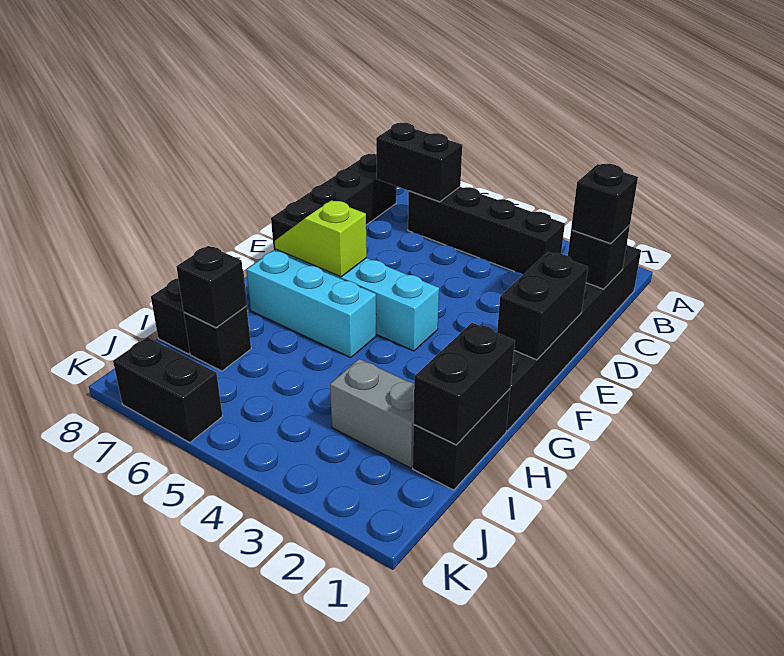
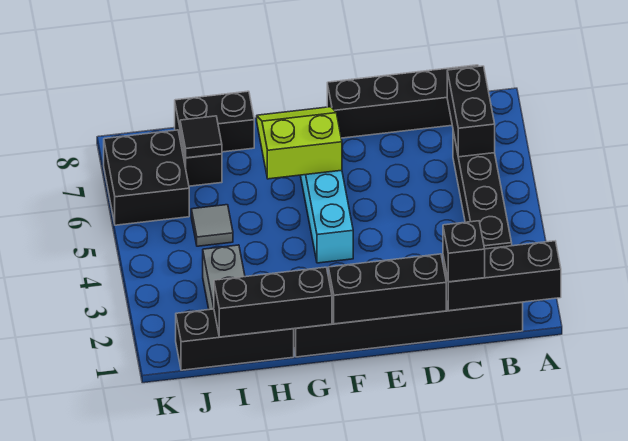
black 1x1 brick [568,225,630,289] -> black 1x3 brick [443,241,561,311]
black 1x2 brick [497,252,588,360] -> black 1x3 brick [328,254,446,324]
lime 1x2 slope [275,200,367,277] -> lime 2x2 slope [257,107,342,179]
cyan 1x3 brick [246,251,376,358] -> none
black 1x2 brick [413,389,510,490] -> black 1x3 brick [176,309,294,370]
black 1x2 brick [414,323,515,445] -> black 1x3 brick [214,267,332,337]
none -> grey 1x1 tile [191,205,233,246]
black 1x1 brick [176,246,247,328] -> black 1x1 tile [180,116,222,158]
black 1x2 brick [113,337,222,442] -> black 2x2 brick [104,130,189,225]

